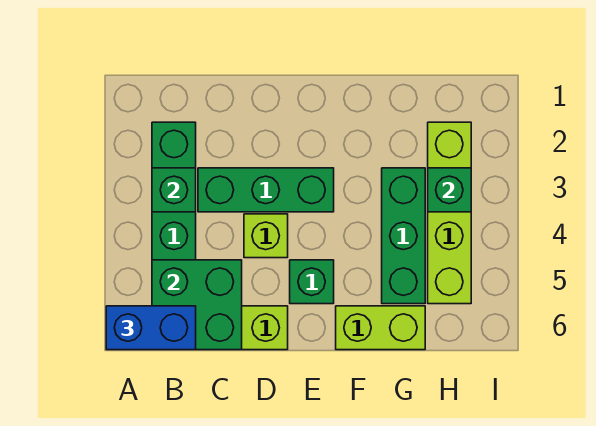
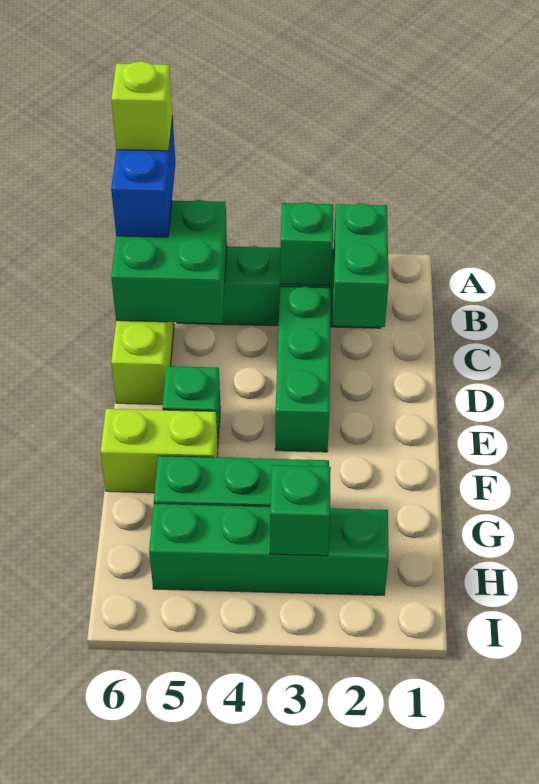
none -> green 1x2 brick [333,204,389,327]
lime 1x1 brick [244,214,288,258] -> lime 1x1 brick moved to [111,61,173,151]
lime 1x2 brick [336,306,425,350] -> lime 1x2 brick turned to [100,409,218,493]
lime 1x4 brick [428,122,471,304] -> green 1x4 brick [149,504,389,595]

